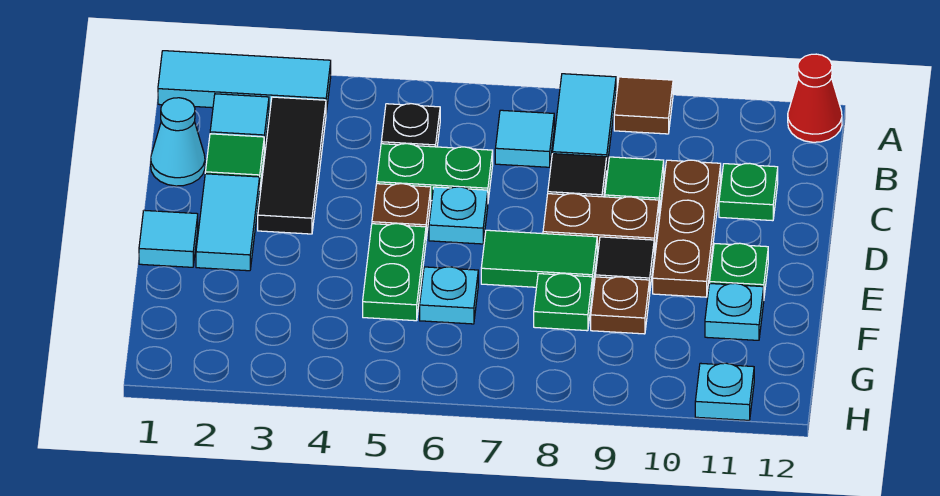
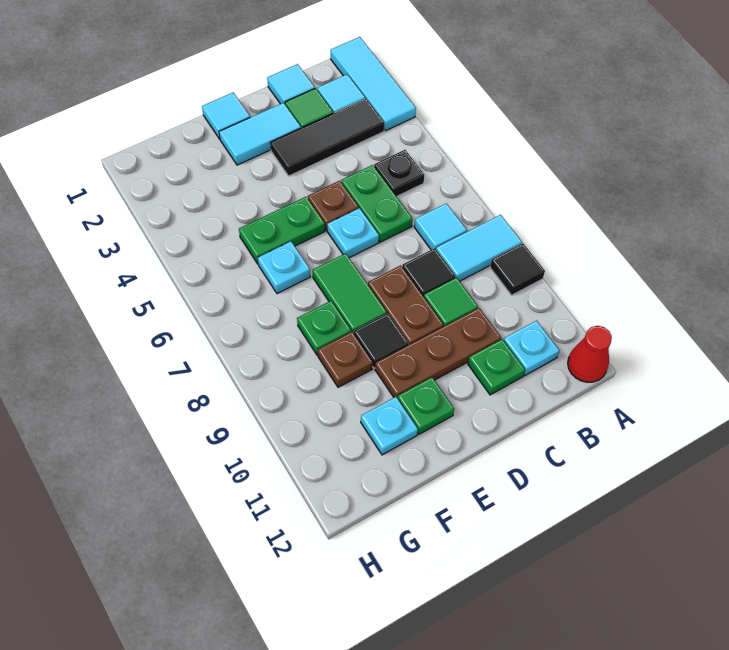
brown 1x1 tile [614,77,673,134] -> black 1x1 tile [490,243,545,295]
cyan 1x1 cone [151,98,205,186] -> cyan 1x1 tile [267,64,315,104]
cyan 1x1 plate [695,363,754,420] -> cyan 1x1 plate moved to [504,321,559,376]

